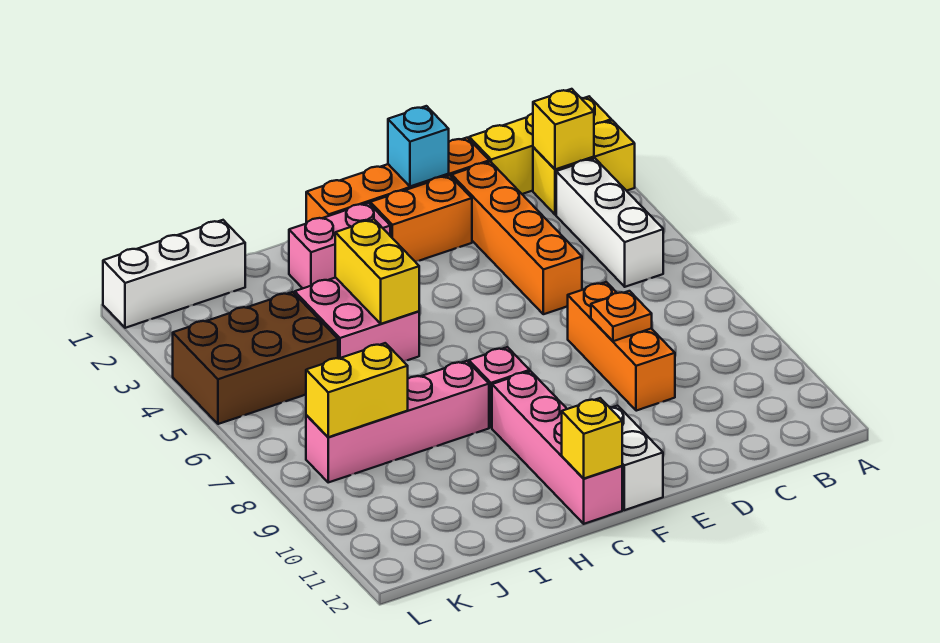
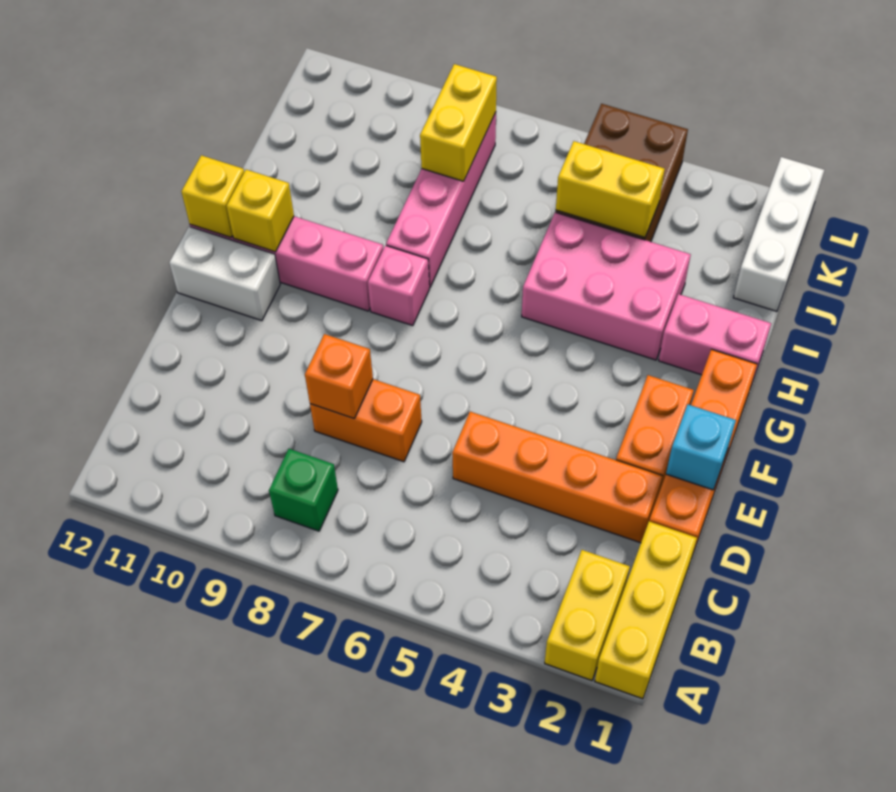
yellow 1x1 brick [533,89,594,169] -> yellow 1x1 brick moved to [227,170,294,252]
white 1x3 brick [556,158,663,287] -> none
none -> green 1x1 brick [269,449,338,531]
orange 1x3 brick [568,282,675,411] -> orange 1x2 brick [310,379,422,462]
orange 1x1 plate [591,291,652,341] -> orange 1x1 brick [305,334,373,419]
pink 1x2 brick [289,203,390,288] -> pink 1x2 brick turned to [659,294,771,383]
pink 2x2 brick [295,278,419,362] -> pink 2x3 brick [522,212,691,360]
yellow 1x2 brick [335,219,419,324] -> yellow 1x2 brick moved to [556,141,664,238]

